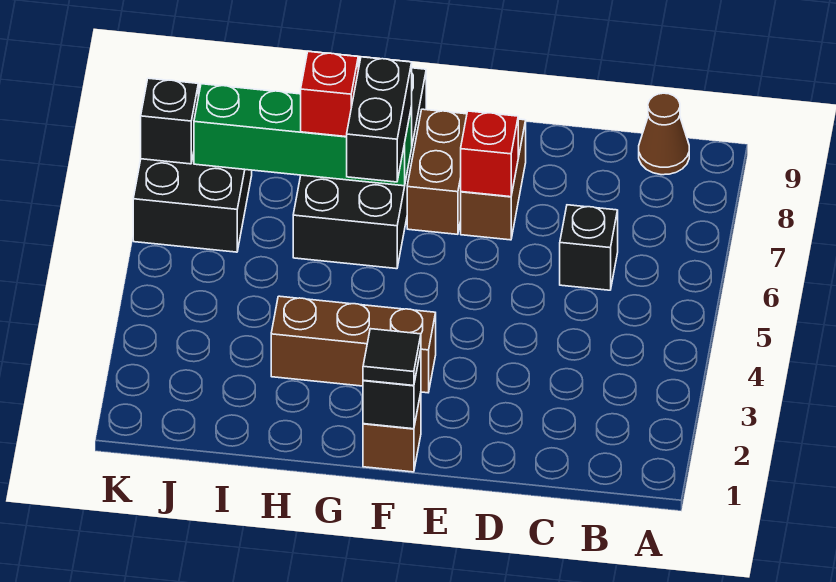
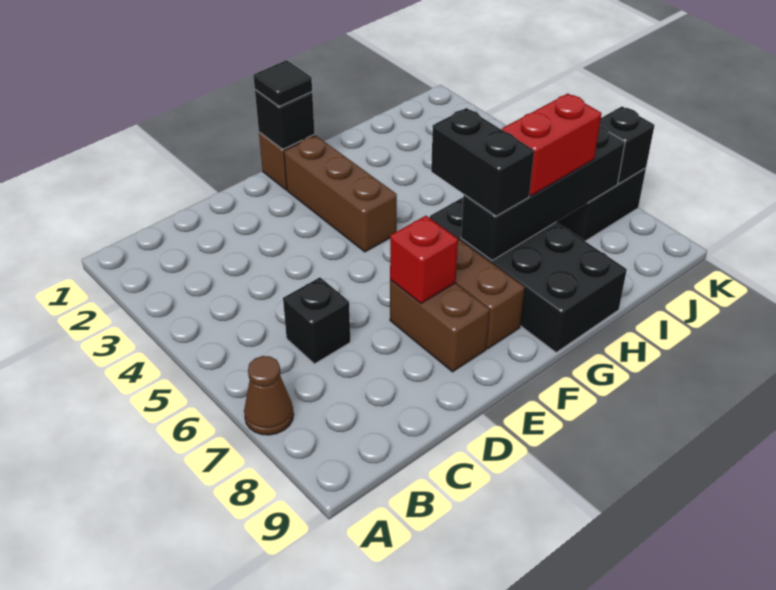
brown 1x1 cone [639,93,689,175] -> brown 1x1 cone moved to [244,356,294,435]
brown 1x3 brick [271,296,436,393] -> brown 1x3 brick turned to [284,136,397,252]
green 1x4 brick [194,84,412,186] -> black 1x4 brick [461,126,625,260]
red 1x1 brick [301,52,358,137] -> red 1x2 brick [502,94,602,196]

